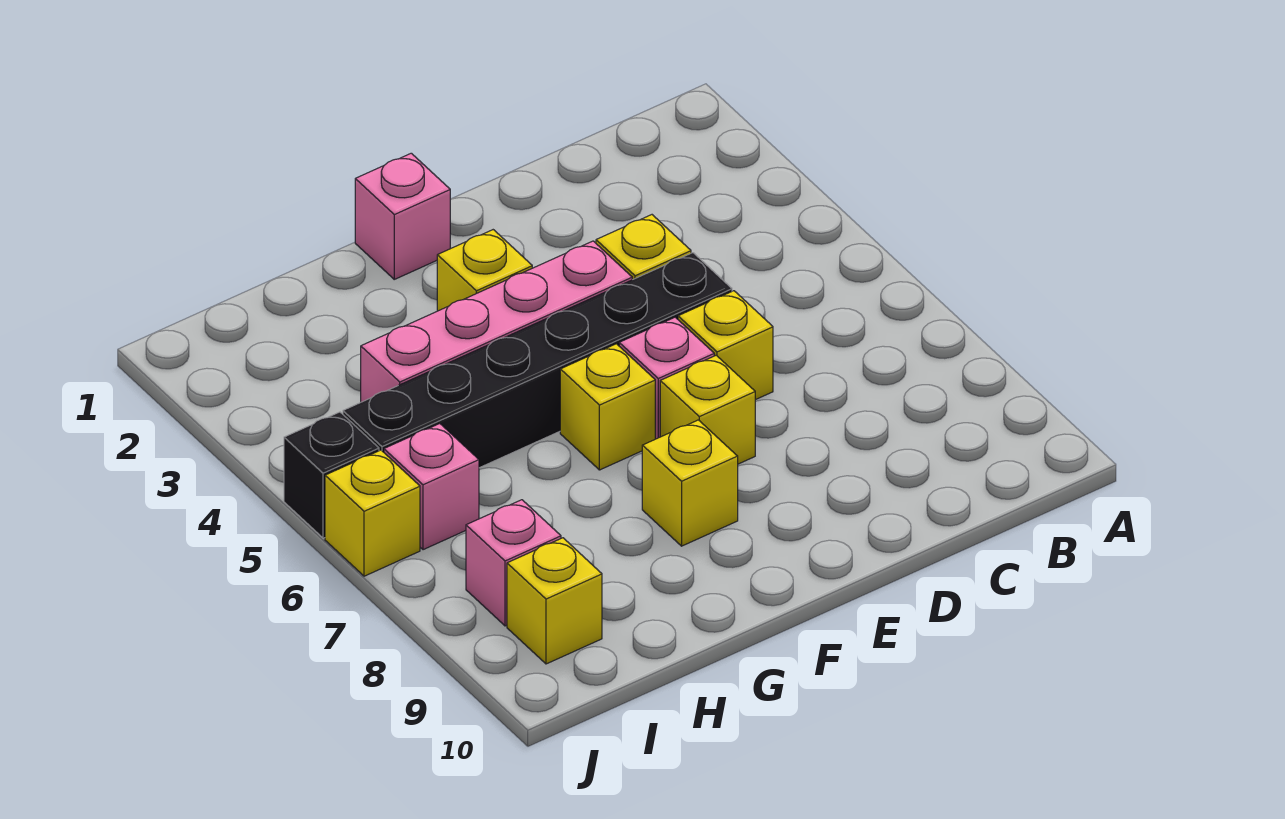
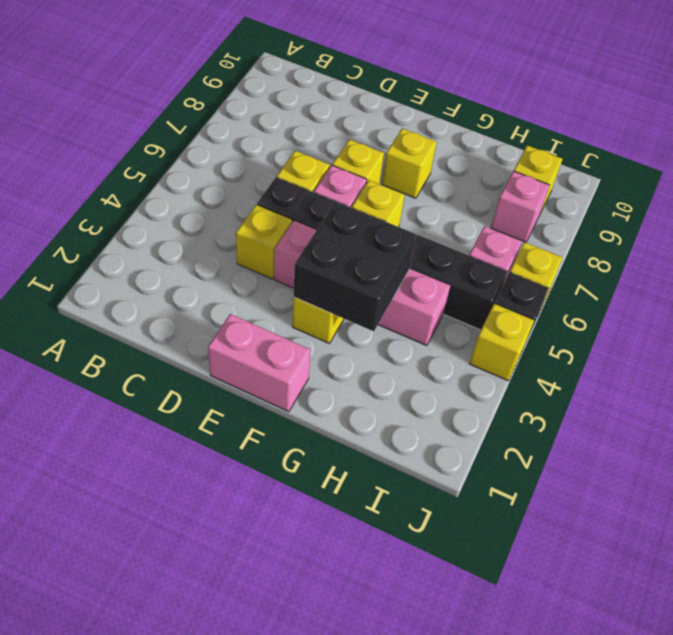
pink 1x1 brick [355,153,450,279] -> pink 1x2 brick [208,314,311,412]
none -> black 2x2 brick [293,202,416,331]
none -> yellow 1x1 brick [470,304,534,381]

